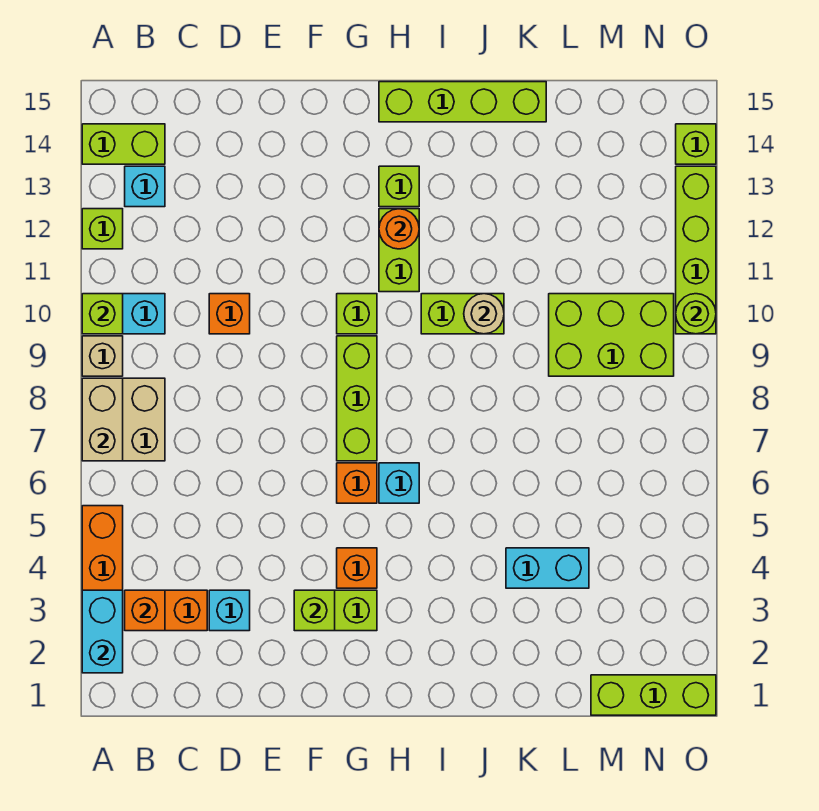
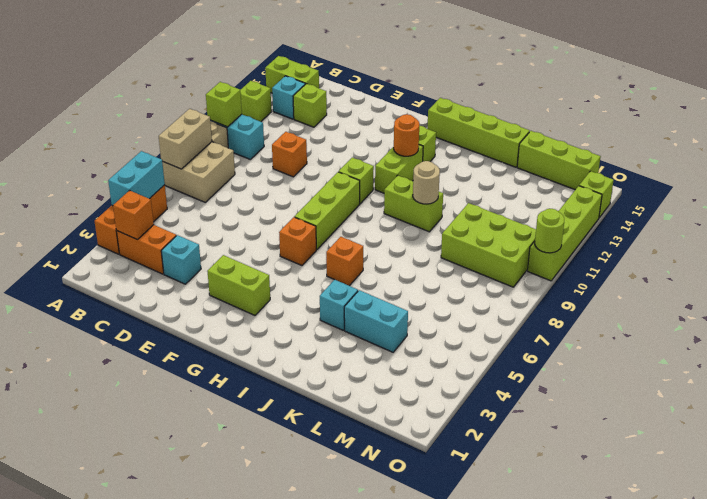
cyan 1x2 brick [82,590,123,673] -> cyan 1x2 brick moved to [108,151,165,206]
lime 1x1 brick [294,590,335,631] -> lime 1x1 brick moved to [293,84,327,127]
orange 1x1 brick [337,548,377,588] -> orange 1x1 brick moved to [326,237,363,286]
cyan 1x1 brick [379,463,419,503] -> cyan 1x1 brick moved to [320,280,358,330]
lime 1x3 brick [591,675,716,715] -> lime 1x3 brick moved to [517,131,601,190]

